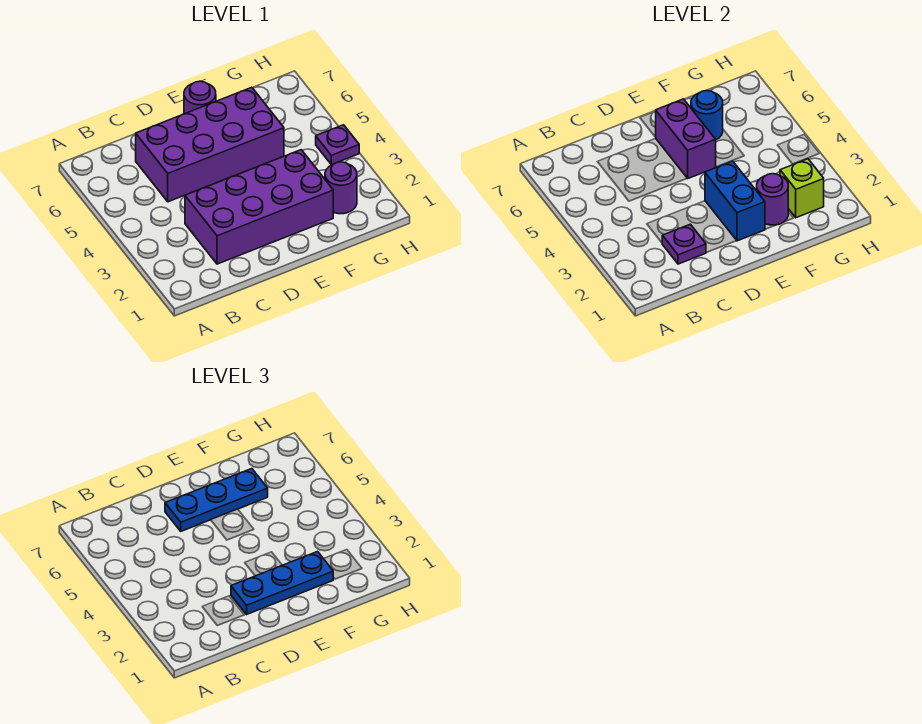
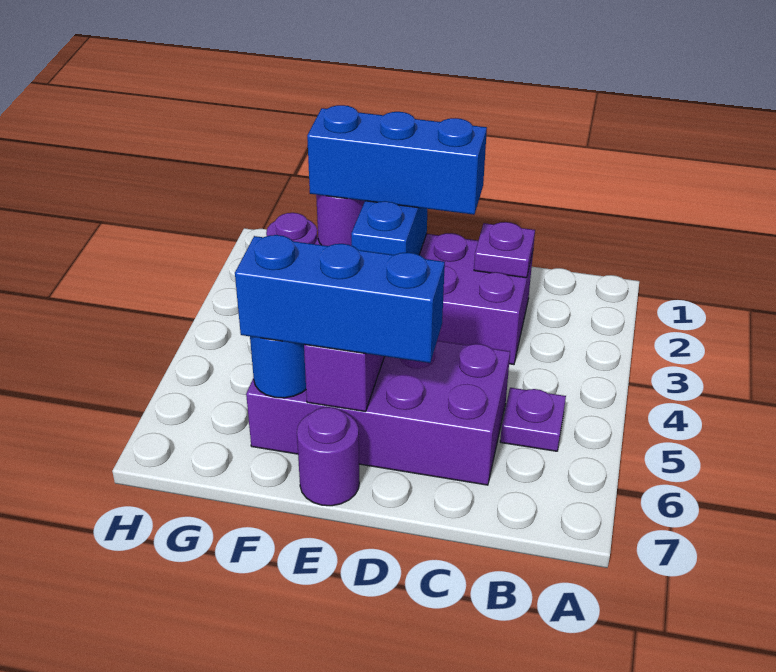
blue 1x3 plate [231,552,333,614] -> blue 1x3 brick [307,105,487,215]
blue 1x3 plate [165,469,268,531] -> blue 1x3 brick [235,235,445,363]
lime 1x1 brick [780,159,824,218] -> none
purple 1x1 plate [316,125,359,165] -> purple 1x1 plate moved to [500,388,566,451]

